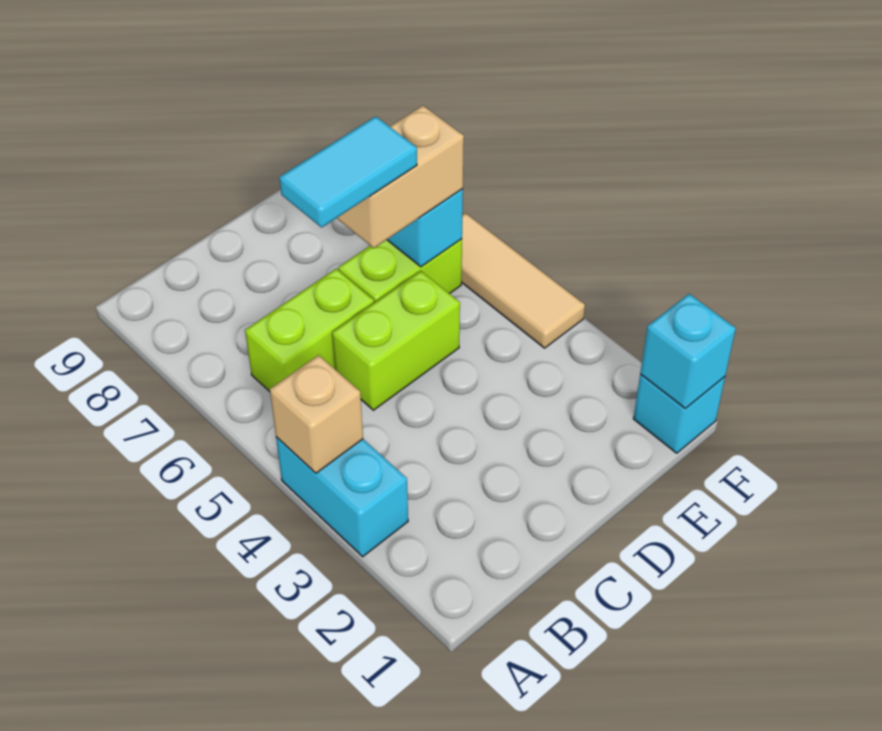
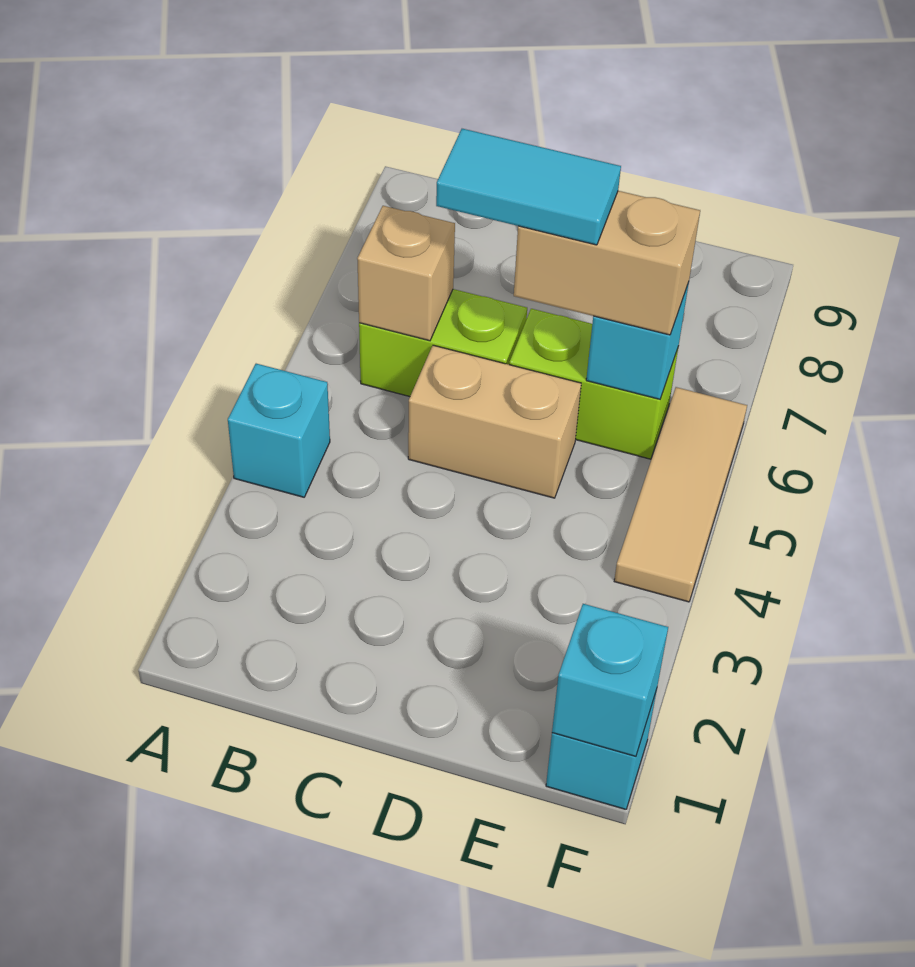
cyan 1x2 brick [276,437,408,557] -> cyan 1x1 brick [228,364,330,497]
tan 1x1 brick [270,355,363,473] -> tan 1x1 brick moved to [357,206,455,341]
lime 1x2 brick [332,271,460,410] -> tan 1x2 brick [408,345,581,498]

